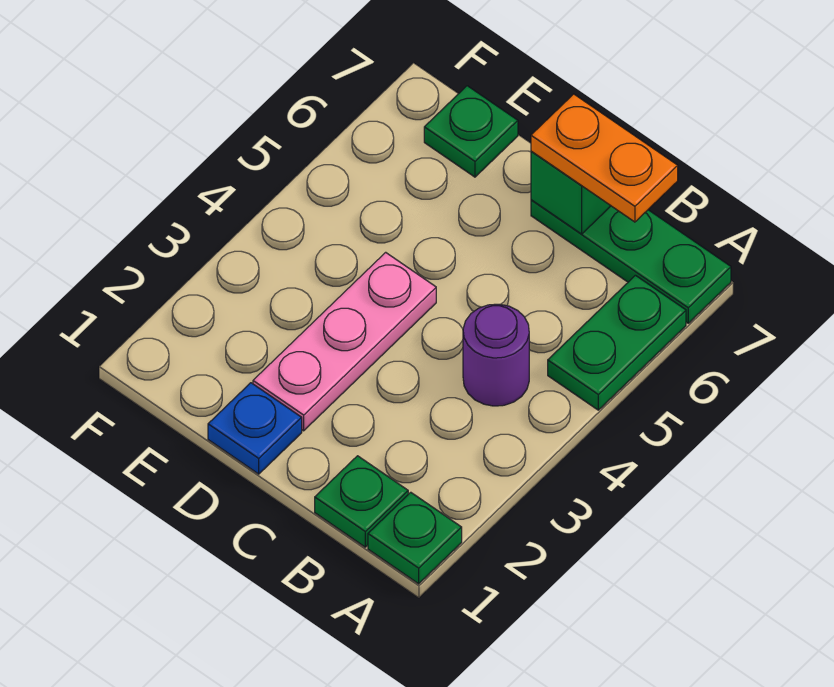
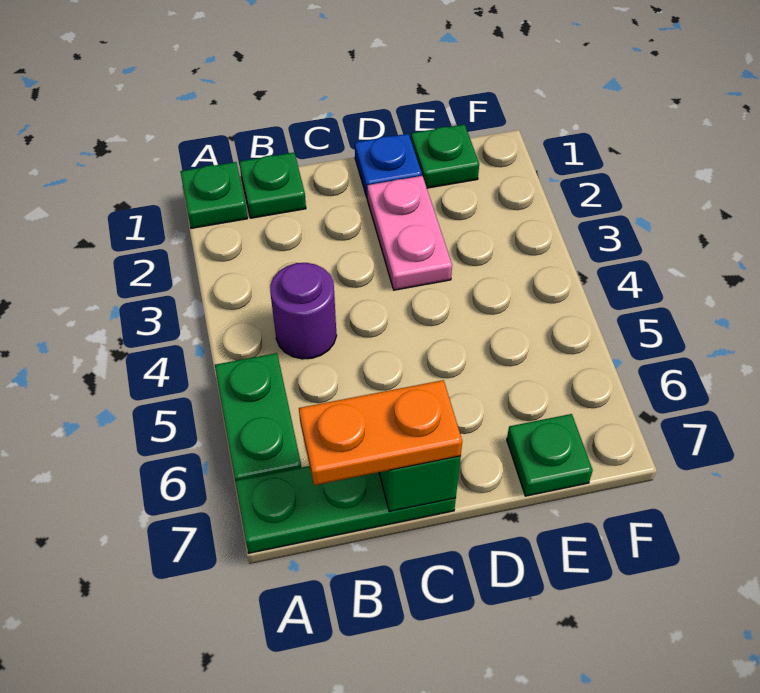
pink 1x3 plate [253,252,436,431] -> pink 1x2 plate [367,176,452,290]
none -> green 1x1 plate [411,124,479,188]

